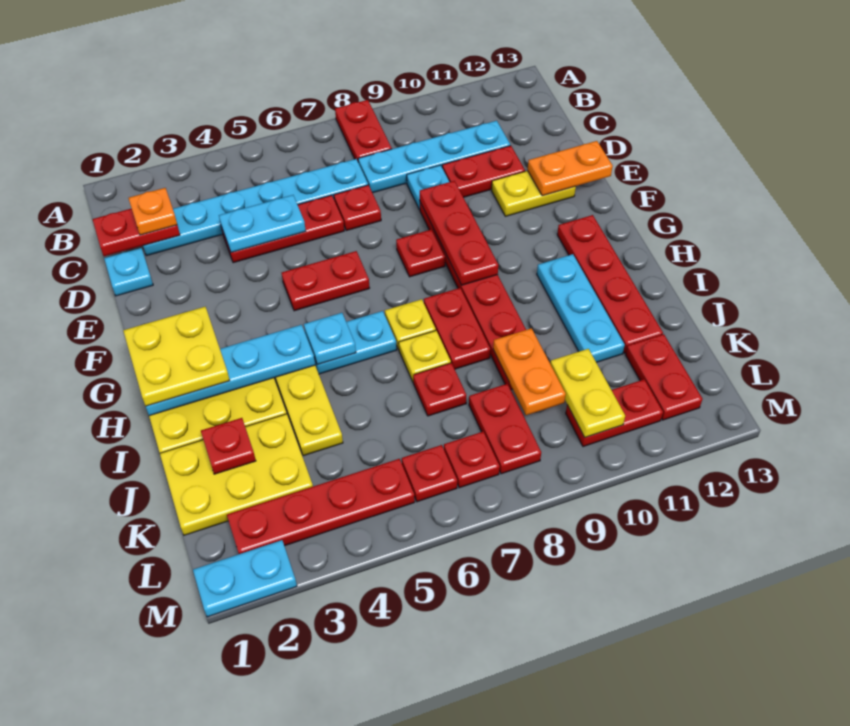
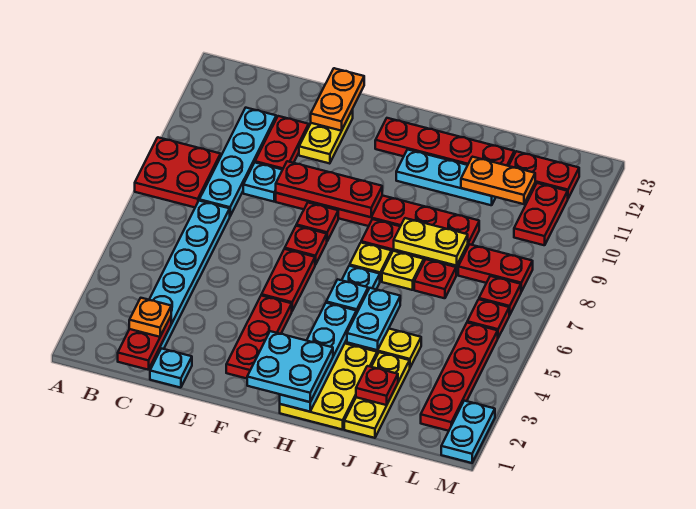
red 1x2 plate [335,100,392,161] -> red 2x2 plate [135,137,221,207]
red 1x3 plate [222,195,344,263] -> red 1x3 plate moved to [226,296,292,378]
cyan 1x2 plate [219,195,306,252] -> cyan 1x2 plate moved to [347,288,400,350]
red 1x1 plate [334,185,381,231] -> red 1x1 plate moved to [285,226,327,265]
yellow 2x2 plate [123,307,230,406] -> cyan 2x2 plate [247,331,333,402]
yellow 2x3 plate [160,414,313,535] -> yellow 1x3 plate [344,352,410,438]
orange 1x2 plate [493,328,566,415] -> orange 1x2 plate moved to [461,157,535,204]
yellow 1x2 plate [550,349,625,437] -> yellow 1x2 plate moved to [394,218,468,266]

